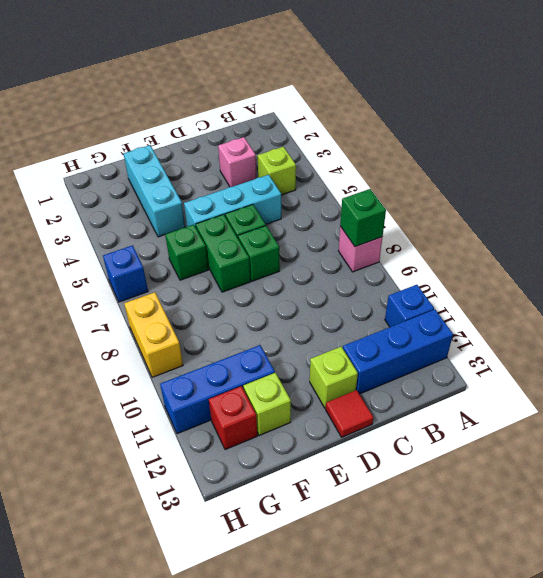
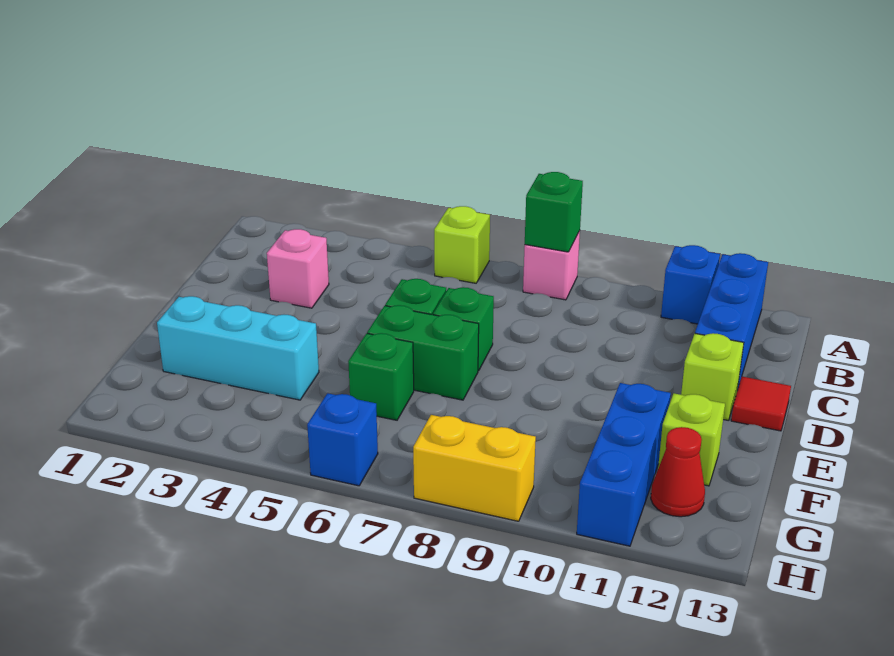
lime 1x1 brick [258,147,296,195] -> lime 1x1 brick moved to [434,206,490,283]
cyan 1x3 brick [184,175,281,227] -> none
red 1x1 brick [209,386,257,450] -> red 1x1 cone [651,427,705,517]

